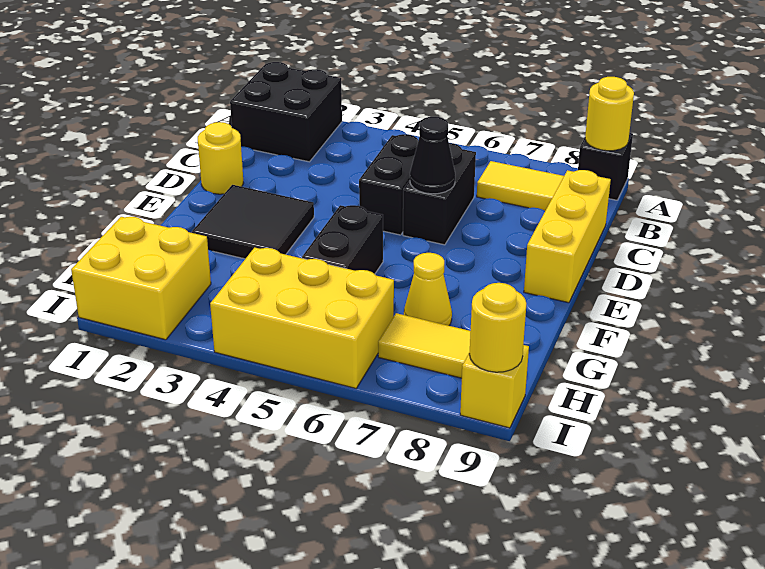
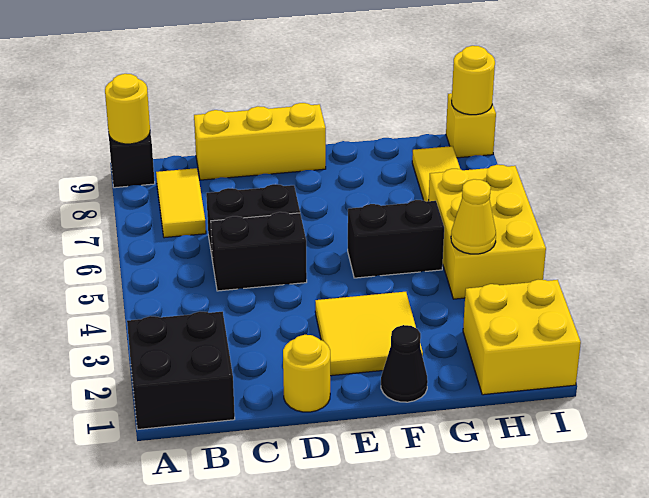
black 1x1 cone [410,117,455,194] -> black 1x1 cone moved to [381,325,428,402]
black 2x2 tile [192,185,314,259] -> yellow 2x2 tile [315,292,423,376]
yellow 1x1 cone [404,253,452,326] -> yellow 1x1 cone moved to [451,179,496,254]

